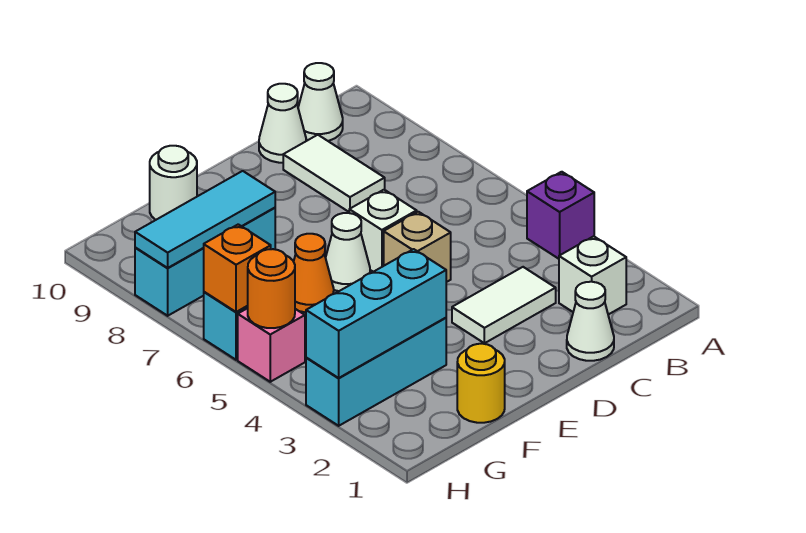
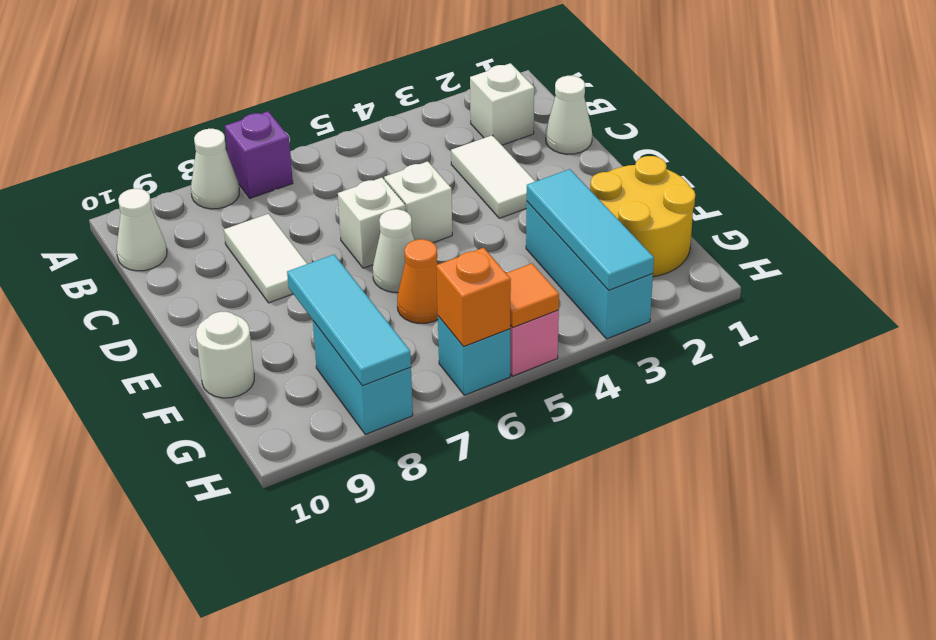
purple 1x1 brick [527,172,594,259] -> purple 1x1 brick moved to [225,111,293,198]
white 1x2 tile [283,135,385,212] -> white 1x2 tile turned to [224,214,307,303]
white 1x1 cone [259,84,306,163] -> white 1x1 cone moved to [191,129,239,209]
tan 1x1 brick [384,212,451,282] -> white 1x1 brick [384,161,452,243]
yellow 1x1 round brick [457,344,505,423] -> yellow 2x2 round brick [590,156,695,277]
cyan 1x3 brick [306,249,446,378] -> cyan 1x3 tile [527,169,654,290]
cyan 1x3 brick [135,208,275,316] -> cyan 1x2 brick [313,321,413,434]
orange 1x1 round brick [248,249,295,328] -> orange 1x1 tile [506,264,559,327]

